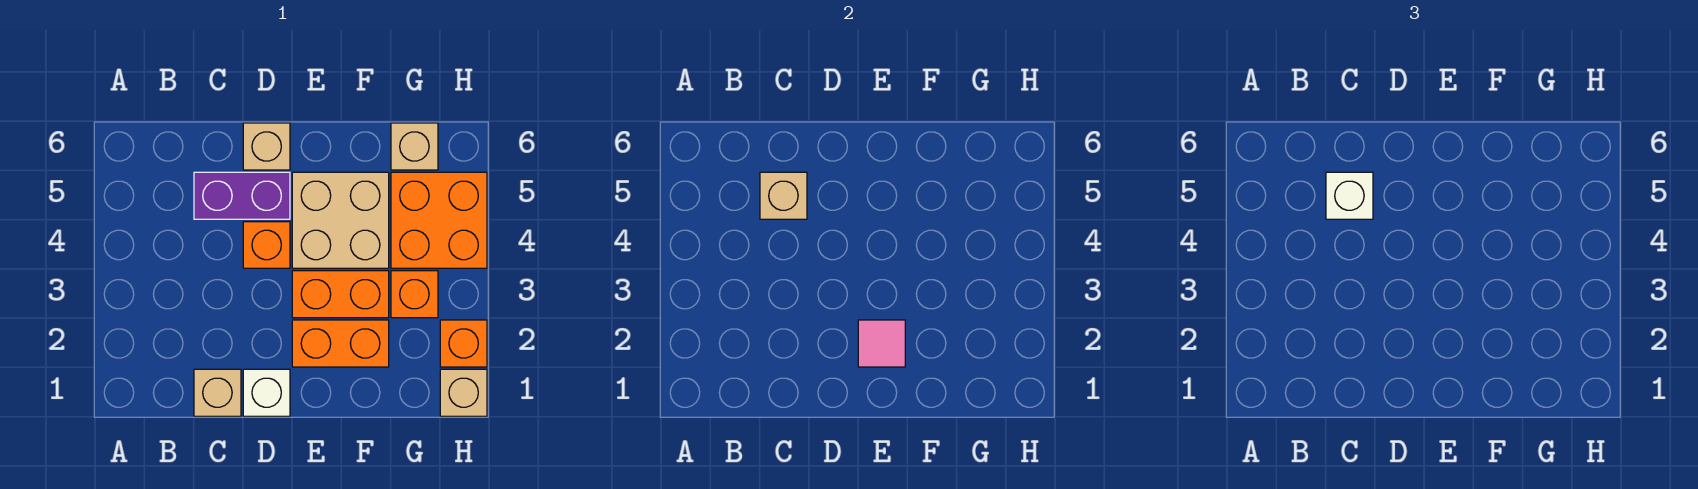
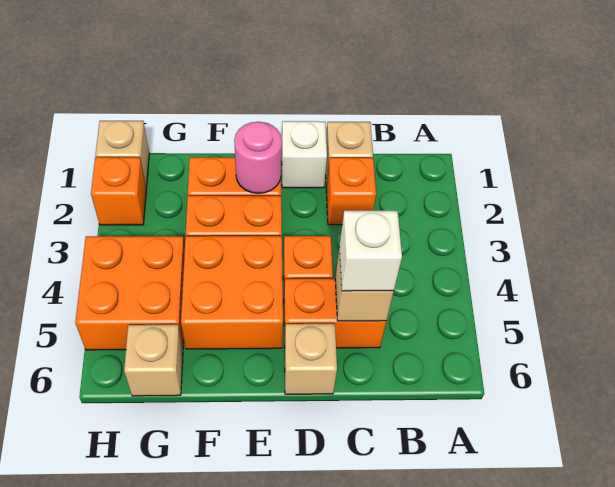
purple 1x2 brick [194,172,290,219] -> orange 1x2 brick [284,279,386,348]
pink 1x1 tile [858,320,905,367] -> pink 1x1 round brick [234,122,282,193]
tan 2x2 brick [292,172,389,268] -> orange 2x2 brick [181,236,283,349]
orange 1x1 brick [391,271,438,318] -> orange 1x1 brick moved to [326,158,376,225]

